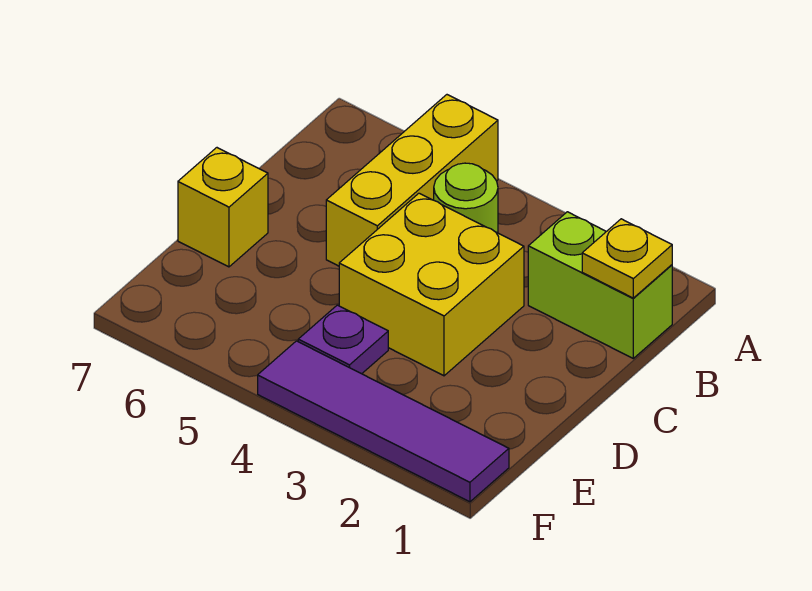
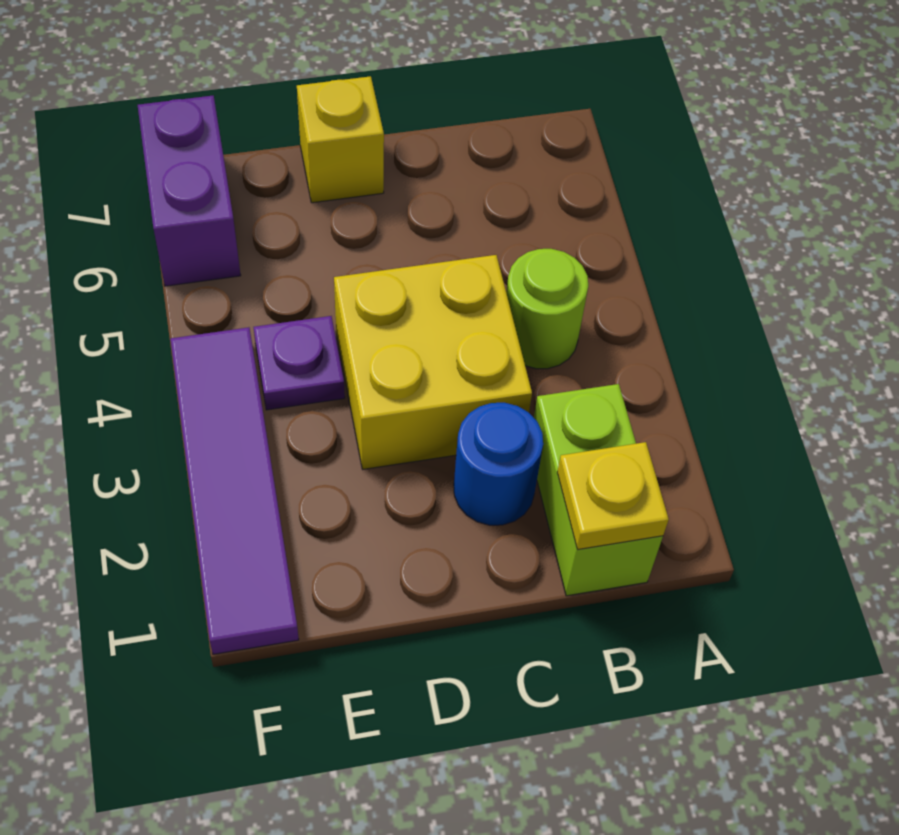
yellow 1x3 brick [326,95,498,266] -> none
none -> blue 1x1 round brick [454,403,543,525]
none -> purple 1x2 brick [138,96,241,286]

